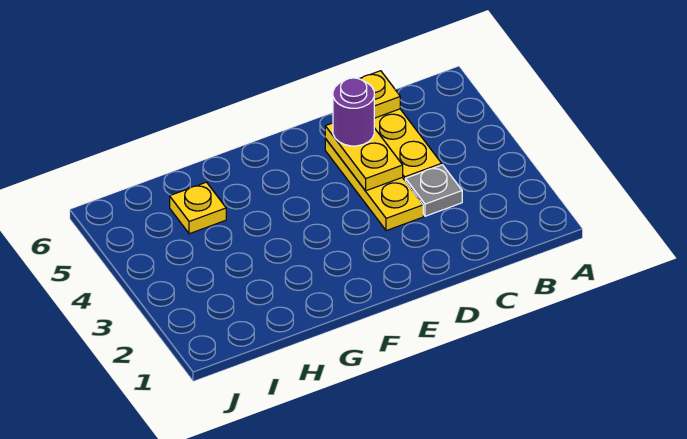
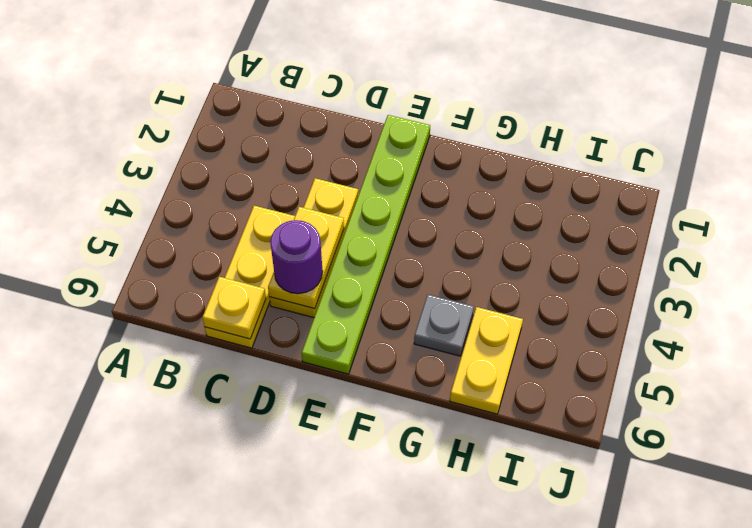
grey 1x1 plate [405,165,462,216] -> grey 1x1 plate moved to [414,295,474,356]
none -> lime 1x6 plate [302,115,430,374]
yellow 1x1 plate [170,182,226,234] -> yellow 1x2 plate [450,307,523,414]

